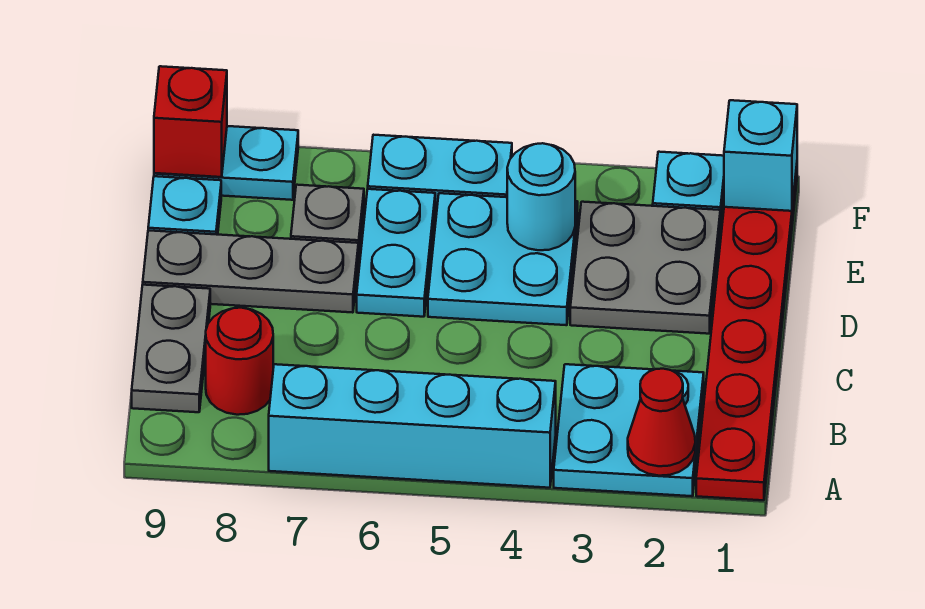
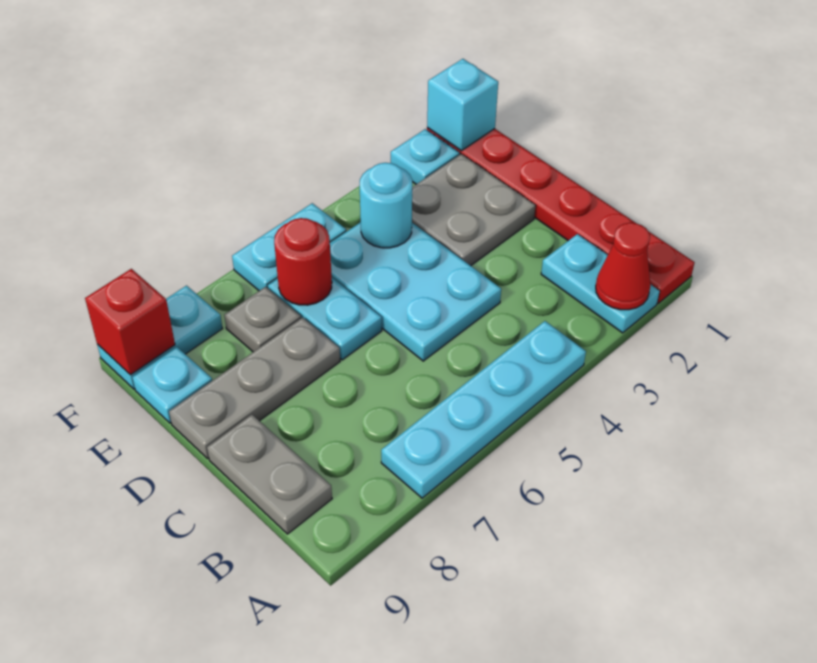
cyan 2x2 plate [554,364,704,496] -> cyan 1x2 plate [541,234,660,333]
cyan 1x4 brick [269,364,556,488] -> cyan 1x4 plate [381,321,586,498]
red 1x1 round brick [206,308,273,415] -> red 1x1 round brick moved to [274,218,332,305]
cyan 2x2 plate [428,193,578,325] -> cyan 2x3 plate [330,222,501,361]

